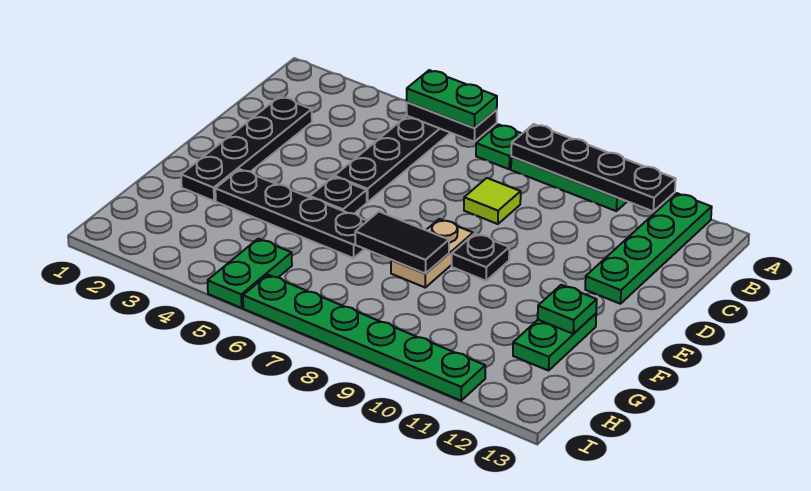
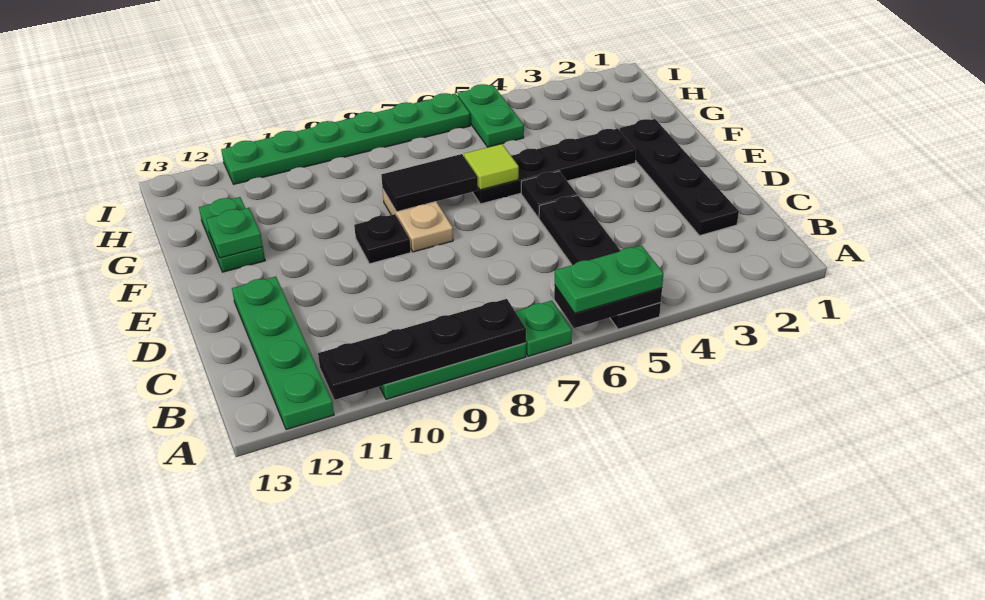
lime 1x1 tile [464,178,521,224] -> lime 1x1 tile moved to [464,144,519,190]

